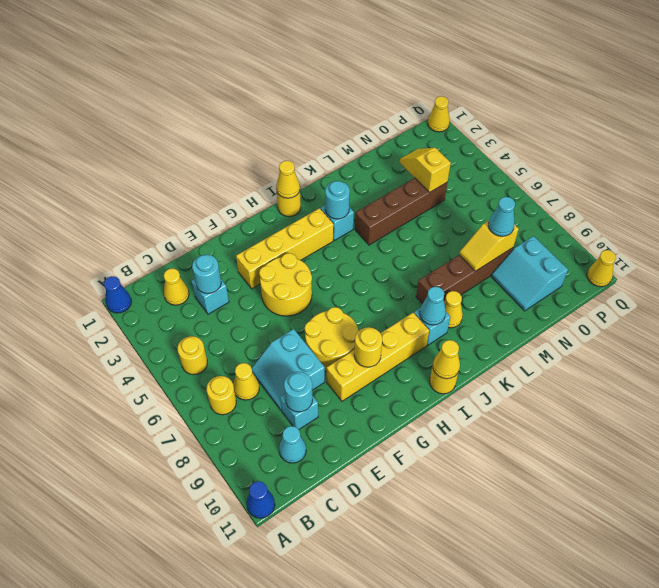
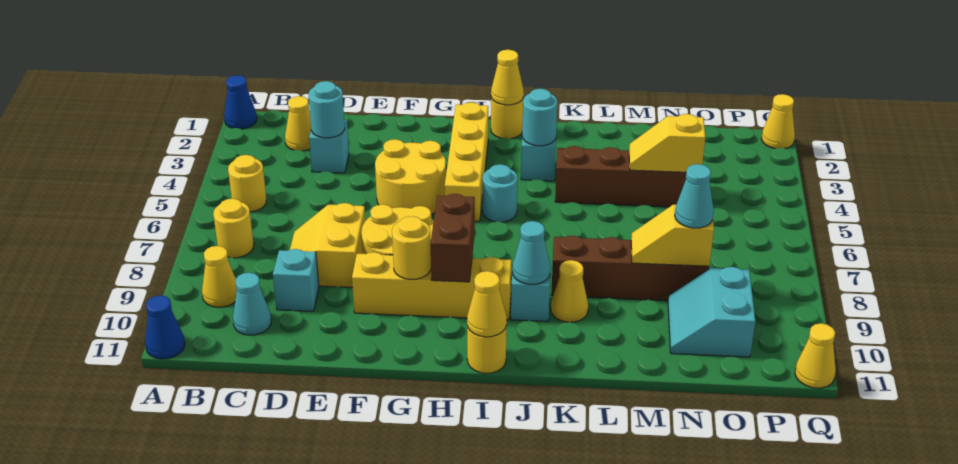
yellow 1x1 cone [233,363,259,400] -> yellow 1x1 cone moved to [202,246,237,307]
cyan 2x2 slope [251,329,325,410] -> yellow 2x2 slope [290,203,365,287]
cyan 1x1 round brick [284,372,313,412] -> cyan 1x1 round brick moved to [483,164,518,222]
yellow 1x4 brick [236,208,334,289] -> yellow 1x4 brick turned to [445,102,488,221]
none -> brown 1x2 brick [431,194,475,282]
yellow 1x2 slope [400,148,451,193] -> yellow 1x2 slope turned to [629,114,705,172]

